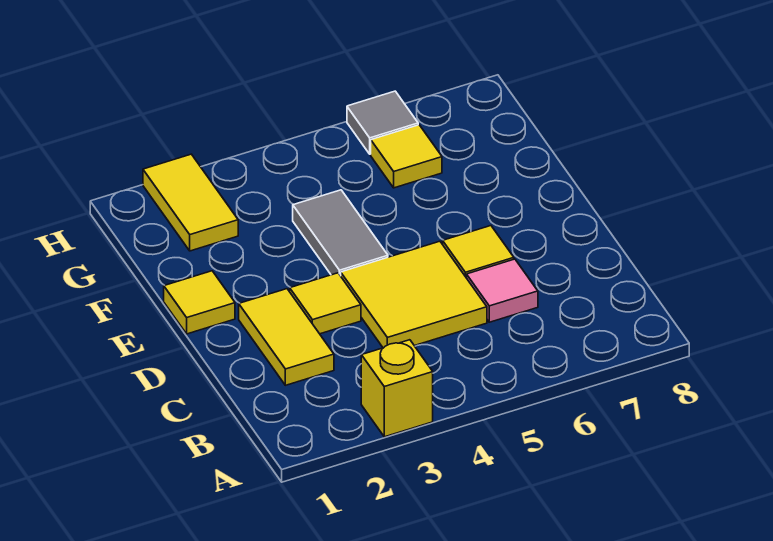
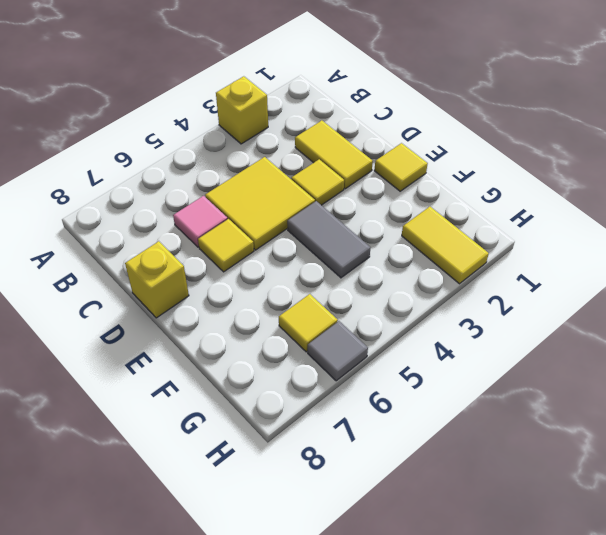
none -> yellow 1x1 brick [125,241,189,318]

